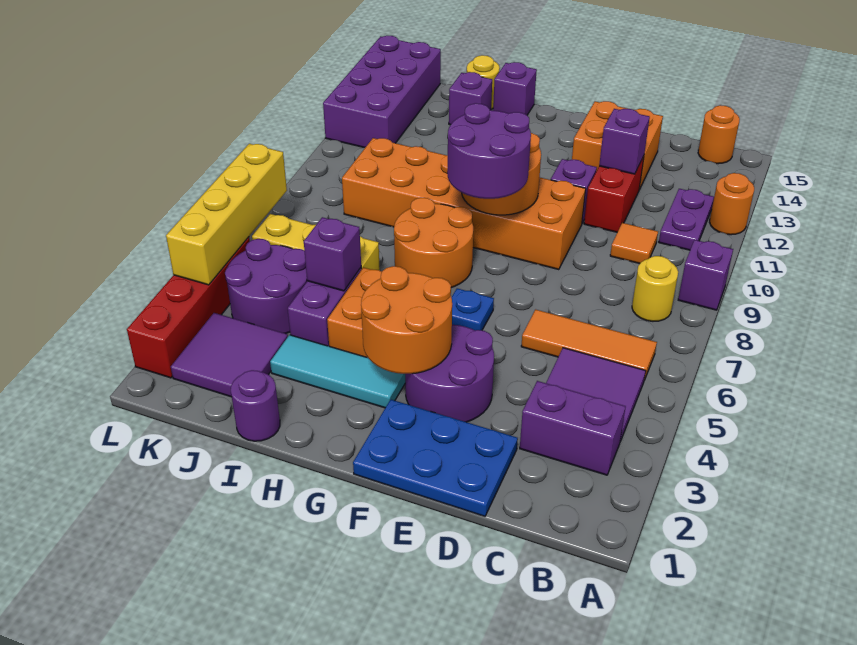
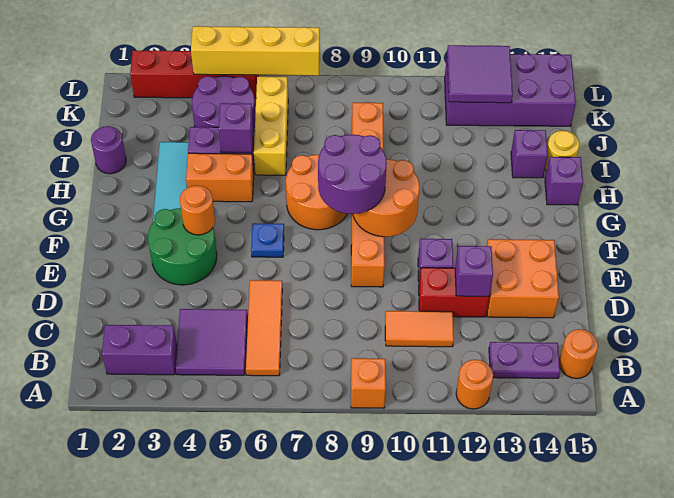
purple 1x1 brick [678,240,733,310] -> orange 1x1 brick [351,358,386,408]
purple 1x2 brick [520,381,626,475] -> purple 1x2 brick turned to [102,325,177,375]
yellow 1x1 round brick [632,256,678,321] -> none
purple 1x2 plate [659,189,714,250] -> purple 1x2 plate moved to [489,342,560,378]
orange 1x1 tile [610,223,658,264] -> orange 1x2 tile [385,311,454,347]
blue 2x3 plate [353,400,518,516] -> none
purple 2x2 round brick [405,325,494,422] -> green 2x2 round brick [148,208,217,285]
orange 2x6 brick [342,138,586,270] -> orange 1x6 brick [351,103,385,287]
orange 2x2 round brick [361,266,452,374] -> orange 1x1 round brick [180,185,215,235]
purple 2x2 tile [171,313,288,397] -> purple 2x2 tile moved to [447,45,513,103]

